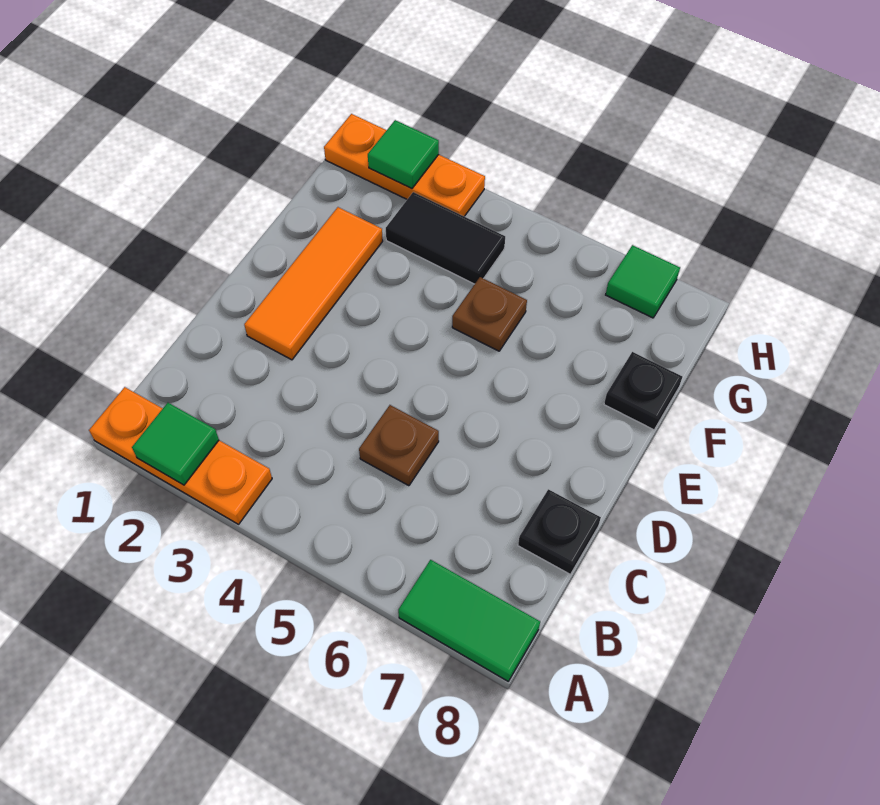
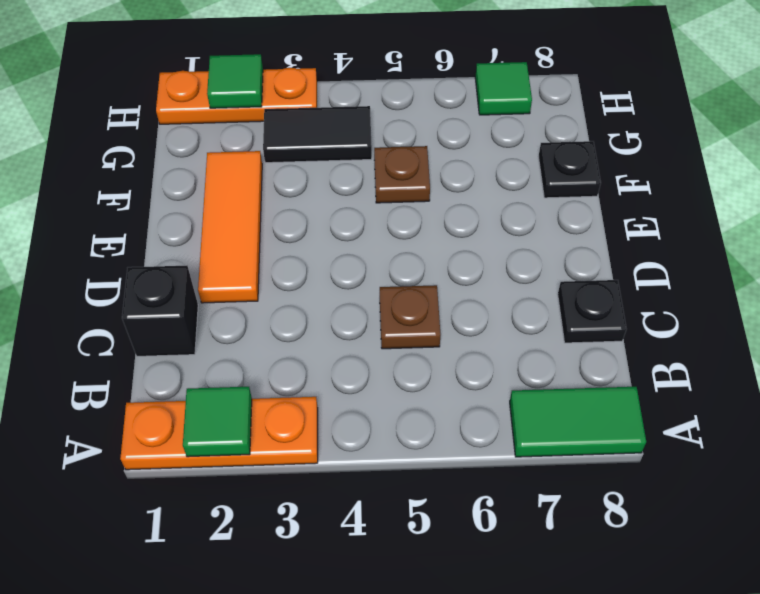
none -> black 1x1 brick [122,266,198,356]

